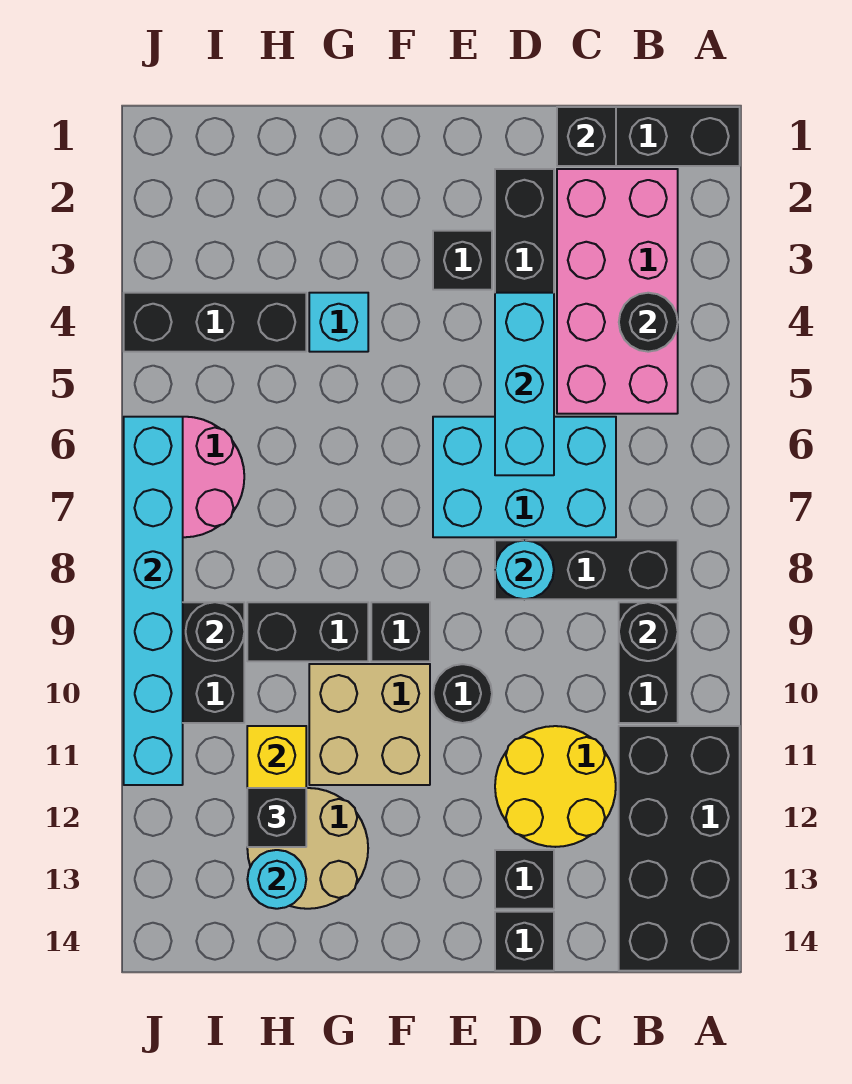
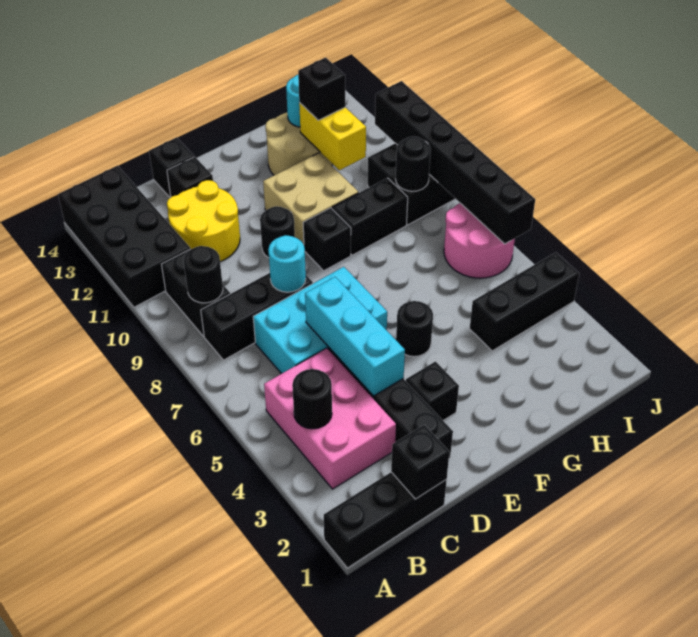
pink 2x4 brick [557,169,678,414] -> pink 2x3 brick [264,348,396,489]
none -> black 1x1 round brick [396,301,433,357]
cyan 1x1 brick [309,293,368,352] -> none
cyan 1x6 brick [124,417,183,785] -> black 1x6 brick [375,81,535,244]

